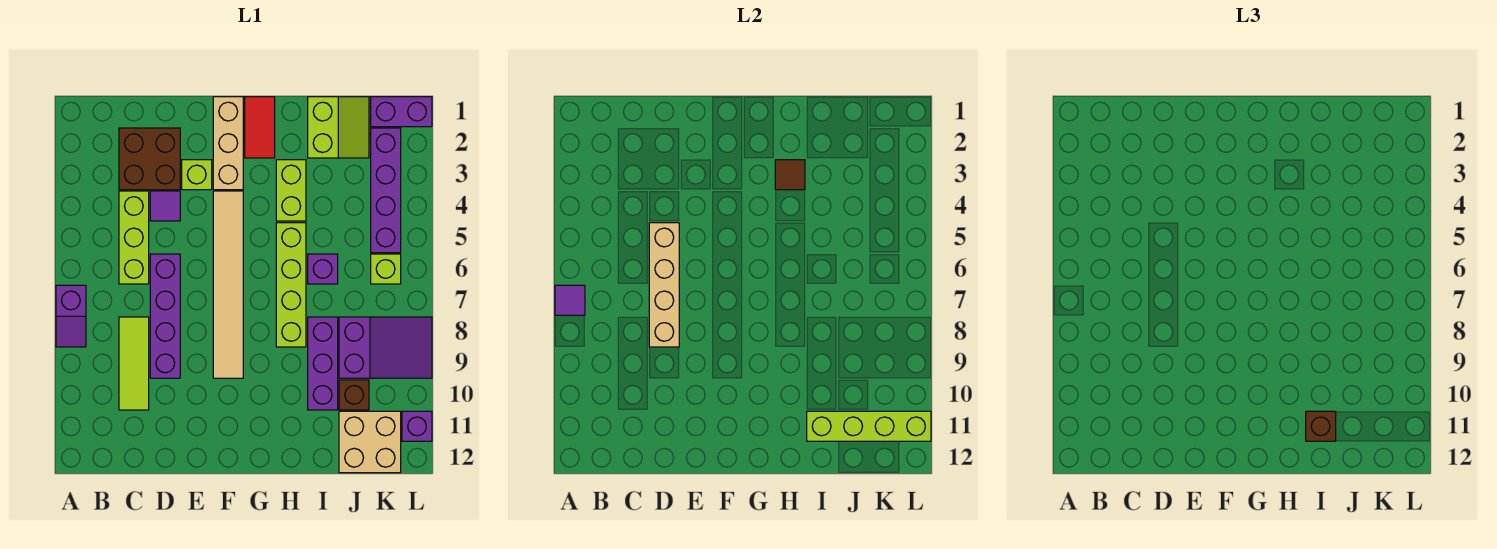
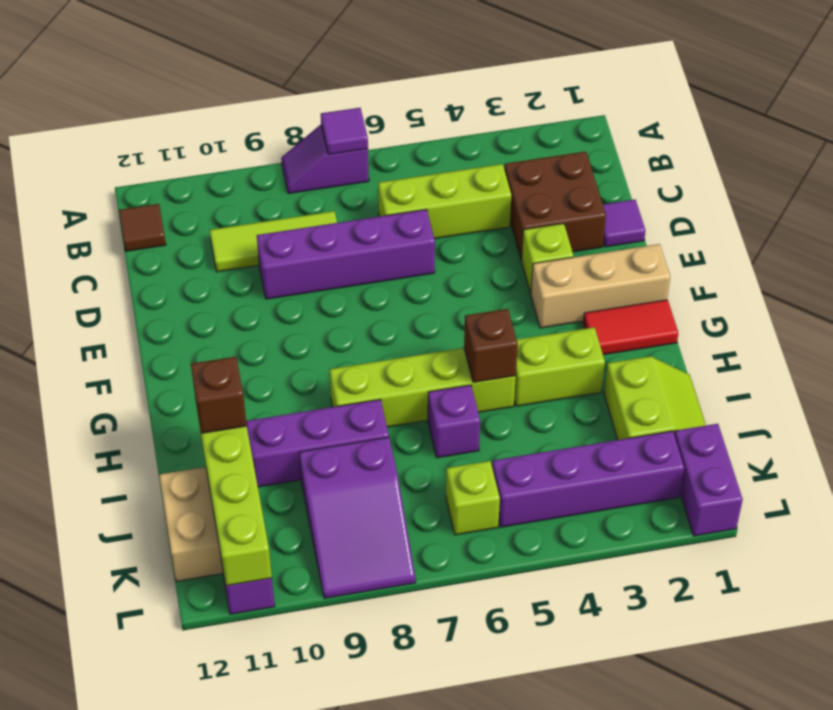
purple 1x1 tile [150,191,180,221] -> purple 1x1 tile moved to [603,200,645,247]
tan 1x4 brick [649,223,679,347] -> none
tan 1x6 tile [213,191,243,378] -> none
brown 1x1 tile [775,160,805,190] -> brown 1x1 tile moved to [119,204,166,251]
lime 2x2 slope [308,97,369,158] -> lime 2x2 slope turned to [604,356,706,440]
brown 1x1 brick [339,380,369,410] -> brown 1x1 brick moved to [464,309,518,382]

